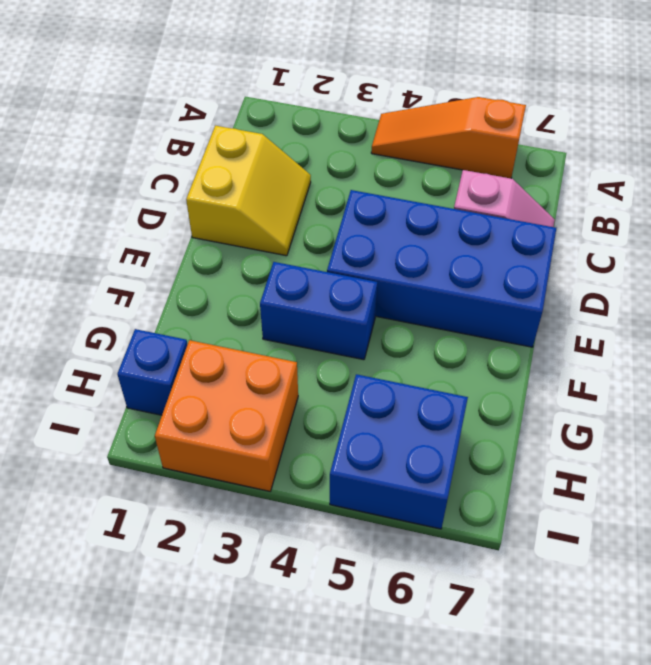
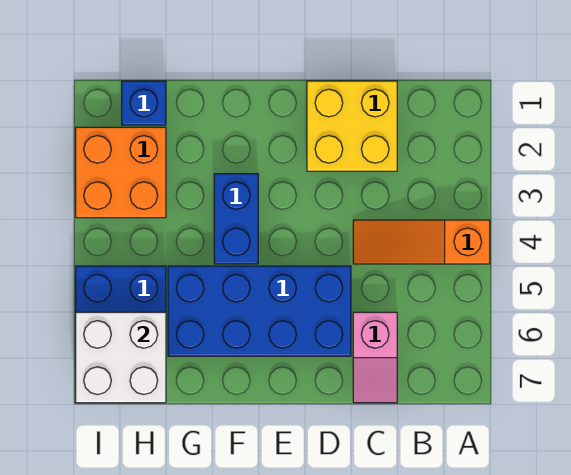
orange 1x3 slope [371,97,526,178] -> orange 1x3 slope turned to [353,220,490,264]
yellow 2x2 slope [186,126,311,256] -> yellow 2x2 brick [307,81,397,171]
blue 2x4 brick [327,190,556,347] -> blue 2x4 brick turned to [168,266,351,356]
none -> white 2x2 brick [76,312,166,403]

